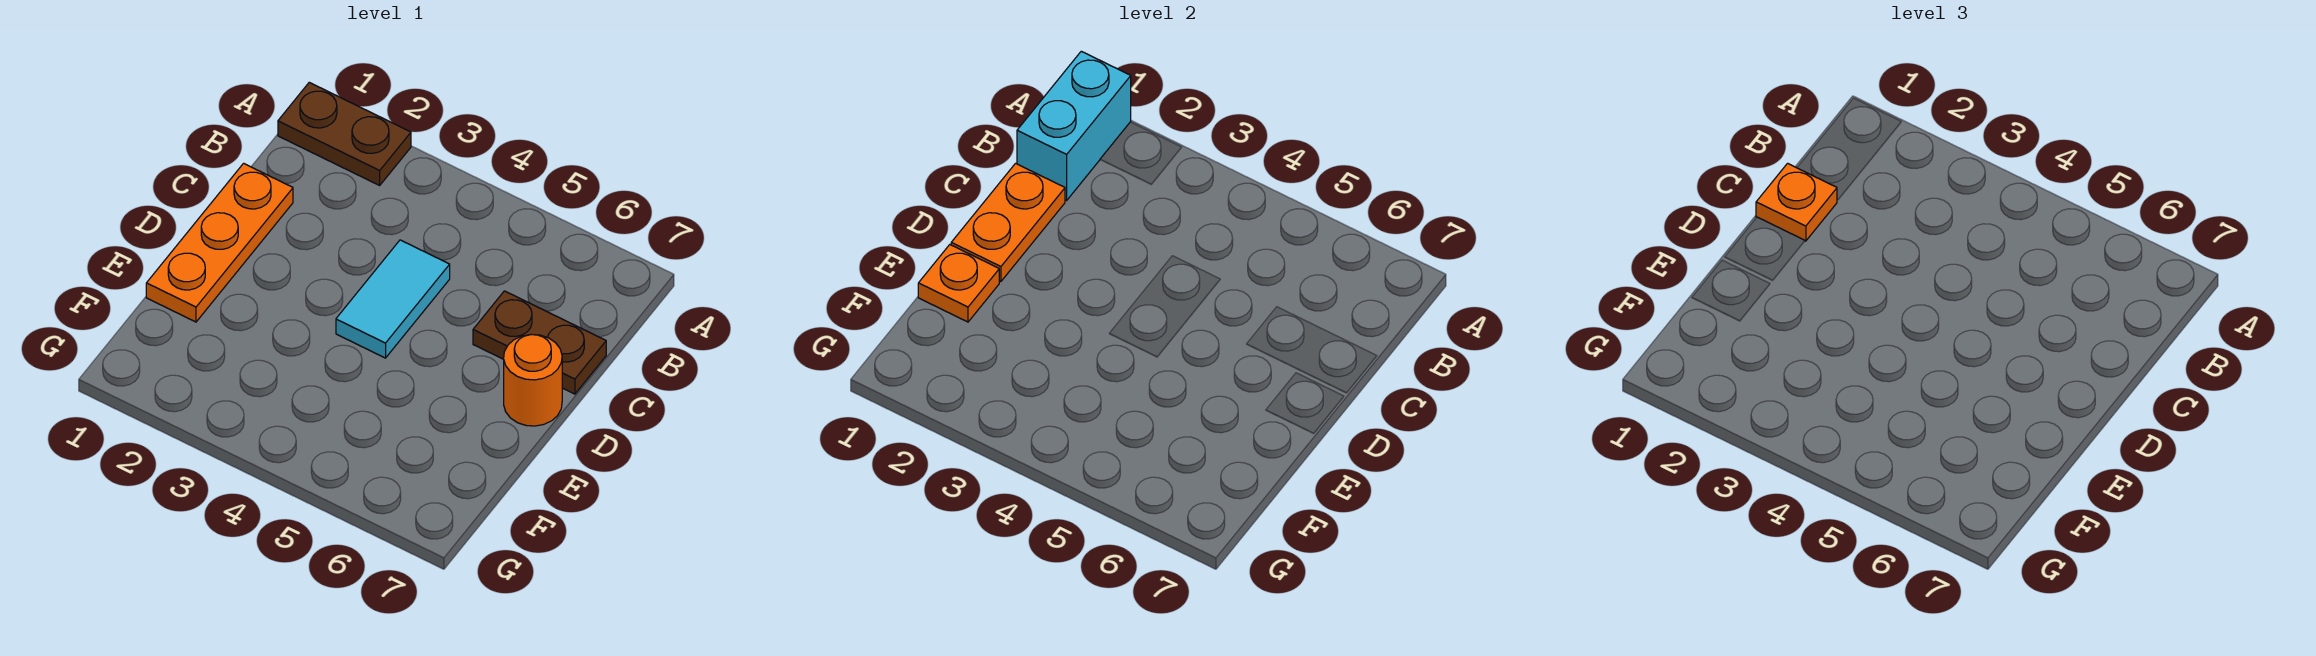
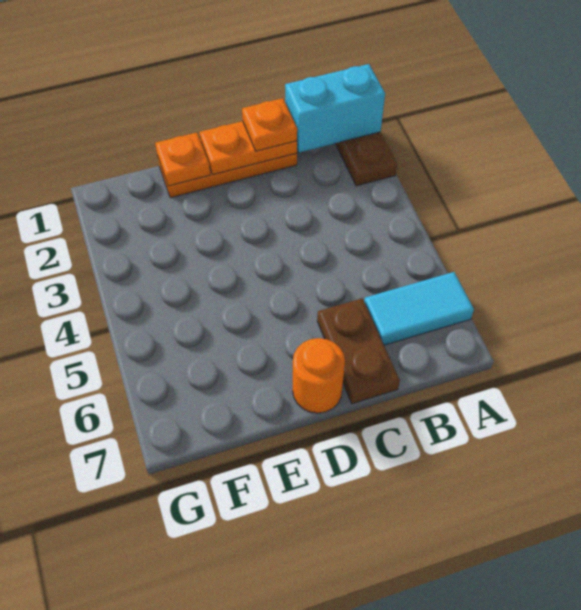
cyan 1x2 tile [336,240,450,358] -> cyan 1x2 tile moved to [364,272,474,345]

